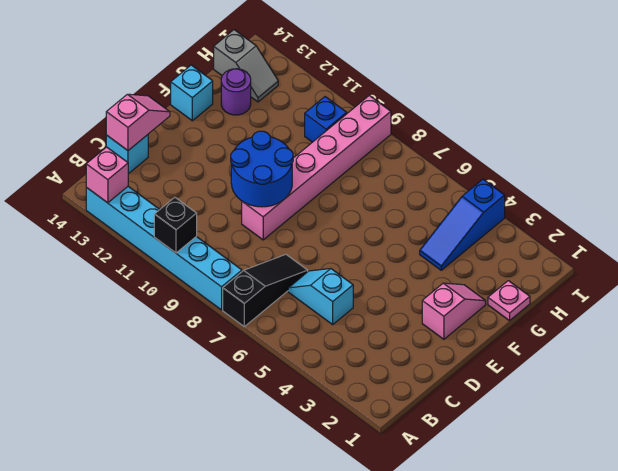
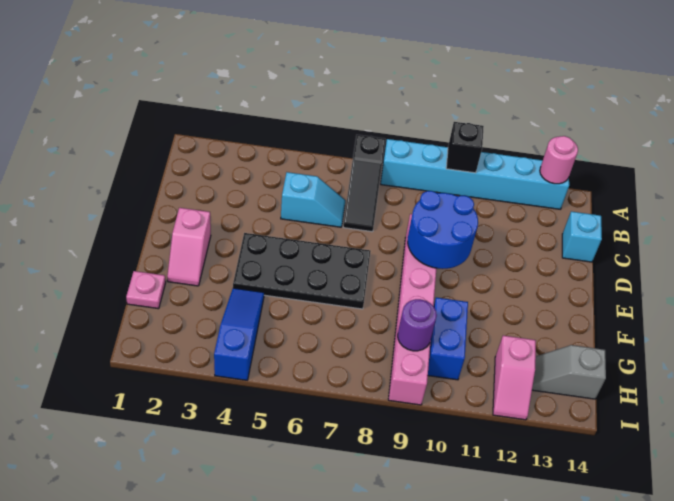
pink 1x1 brick [86,147,128,203] -> pink 1x1 round brick [540,136,578,184]
pink 1x2 slope [106,94,170,150] -> pink 1x2 slope moved to [493,336,536,420]
none -> black 2x4 plate [233,233,371,309]
cyan 1x1 brick [171,65,213,121] -> none
purple 1x1 round brick [221,69,251,115] -> purple 1x1 round brick moved to [398,299,437,351]
blue 1x1 brick [305,97,347,142] -> blue 1x2 brick [428,297,468,380]

